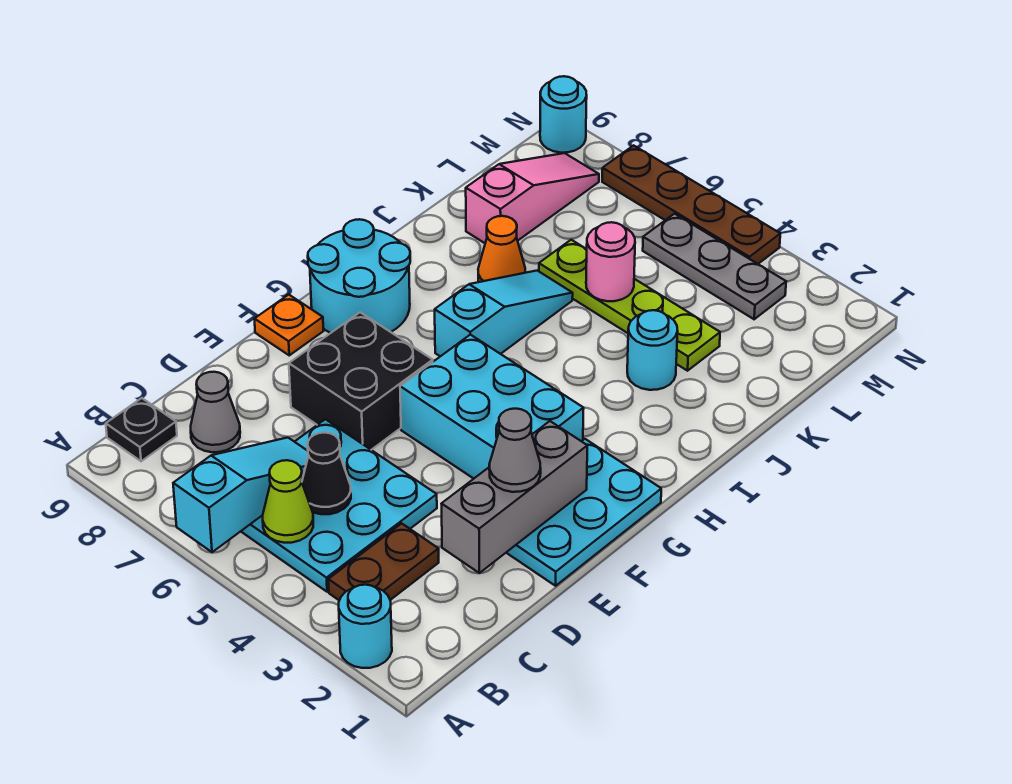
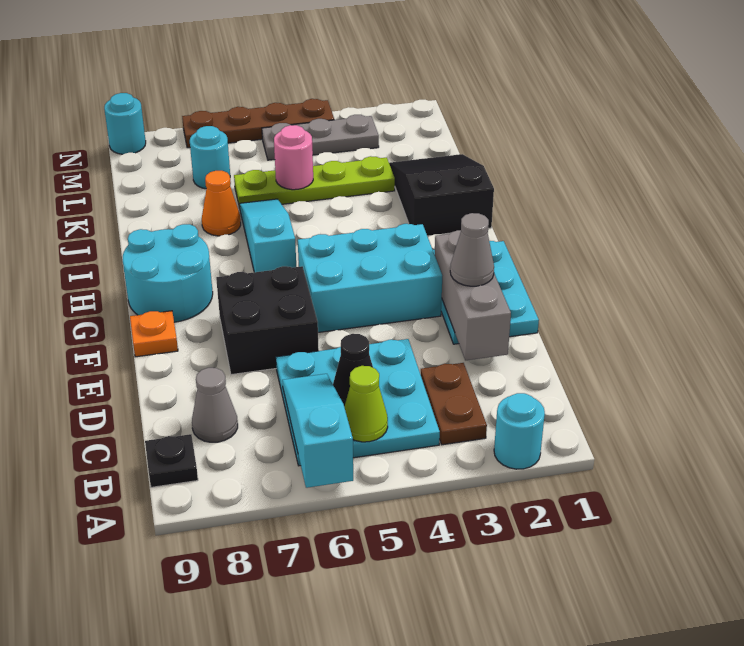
none -> black 2x3 slope [389,154,494,236]
cyan 1x1 round brick [627,310,678,390] -> cyan 1x1 round brick moved to [190,126,230,189]
pink 1x3 slope [466,153,599,243] -> none

